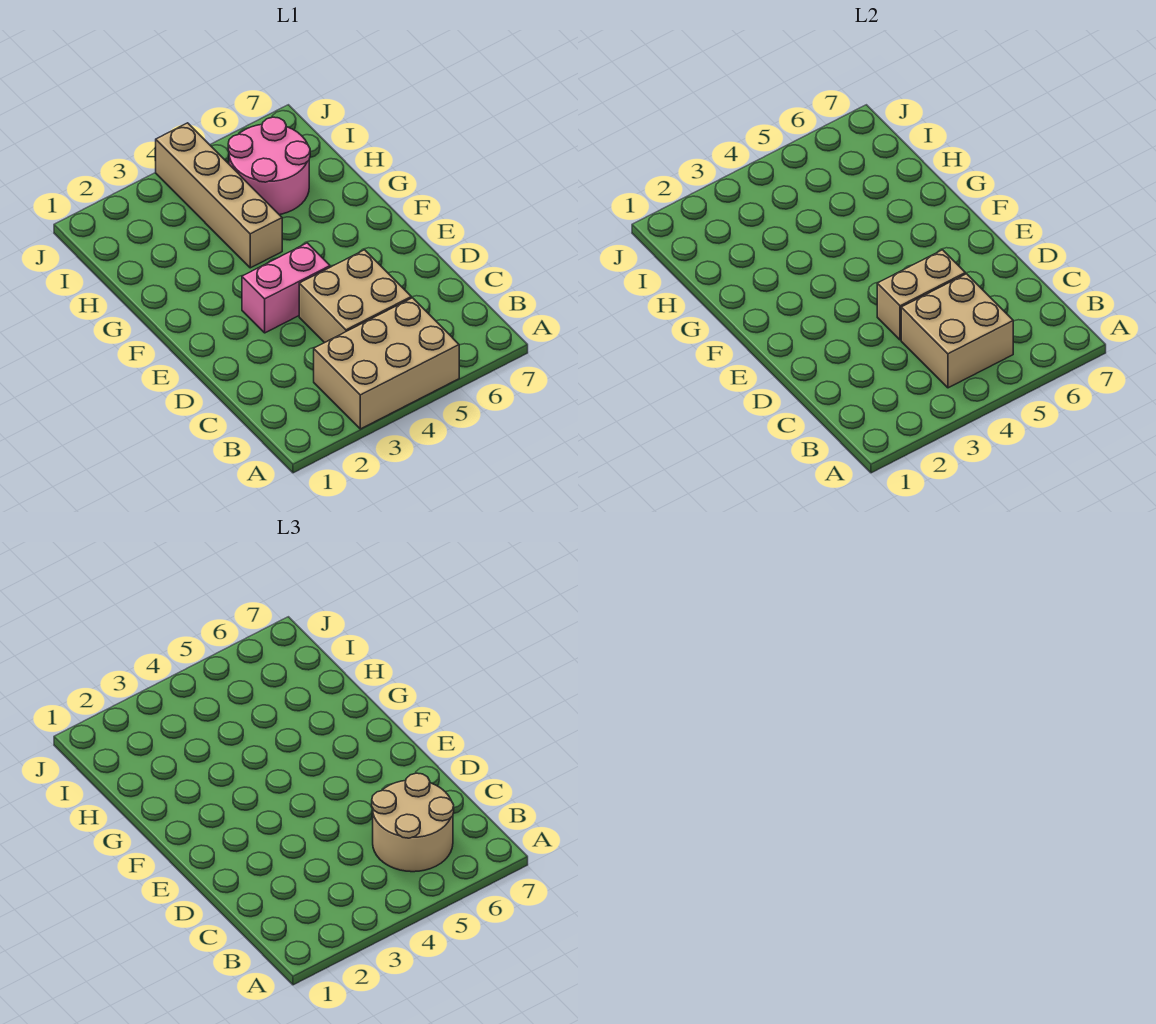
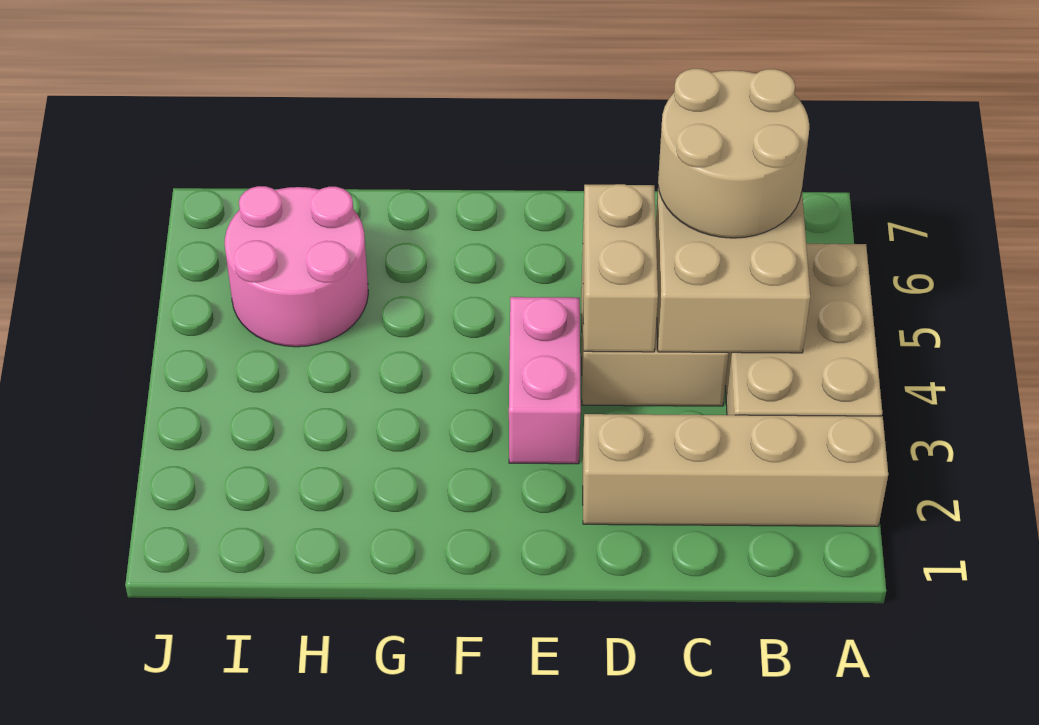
tan 1x4 brick [156,123,282,268] -> tan 1x4 brick moved to [583,414,888,526]

